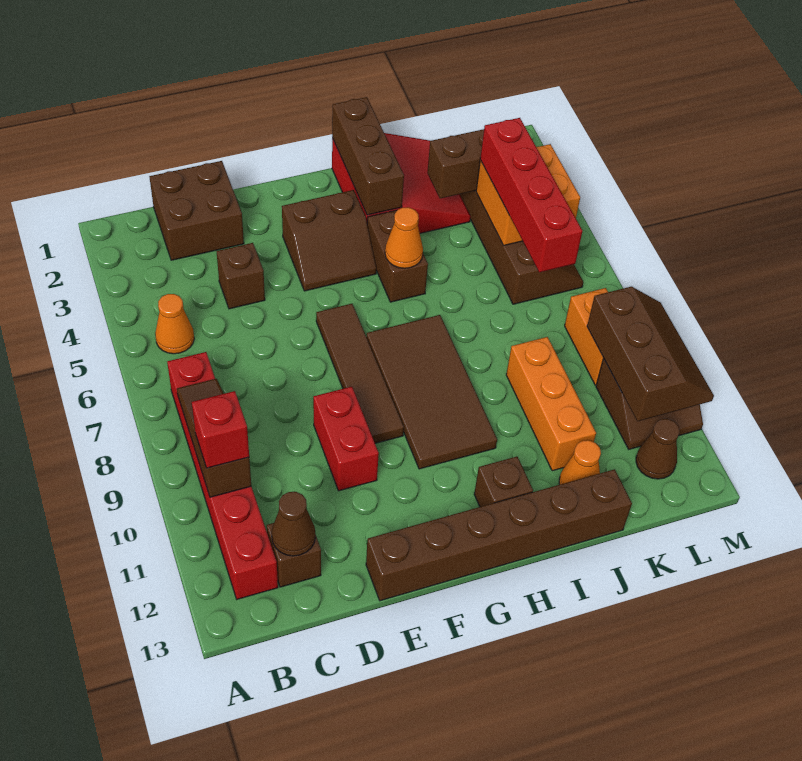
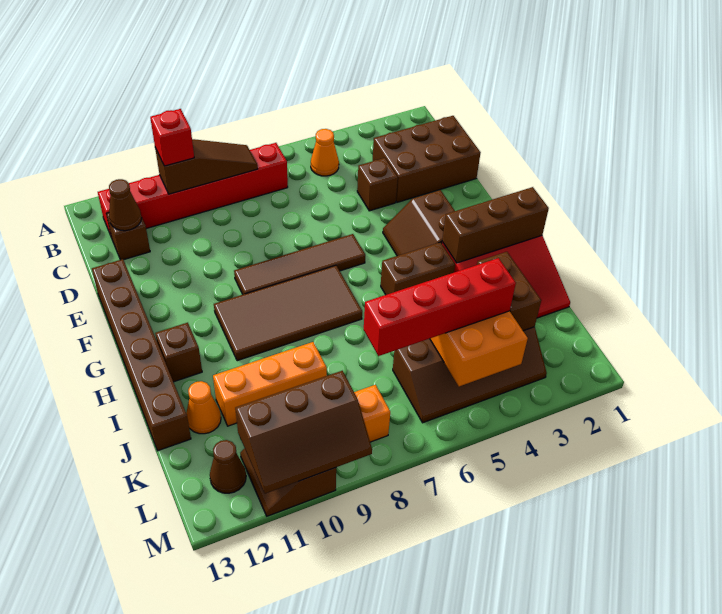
brown 2x2 brick [149,161,244,260] -> brown 2x3 brick [373,116,481,202]
red 1x2 brick [313,387,379,491] -> none
orange 1x1 cone [385,207,423,268] -> none

